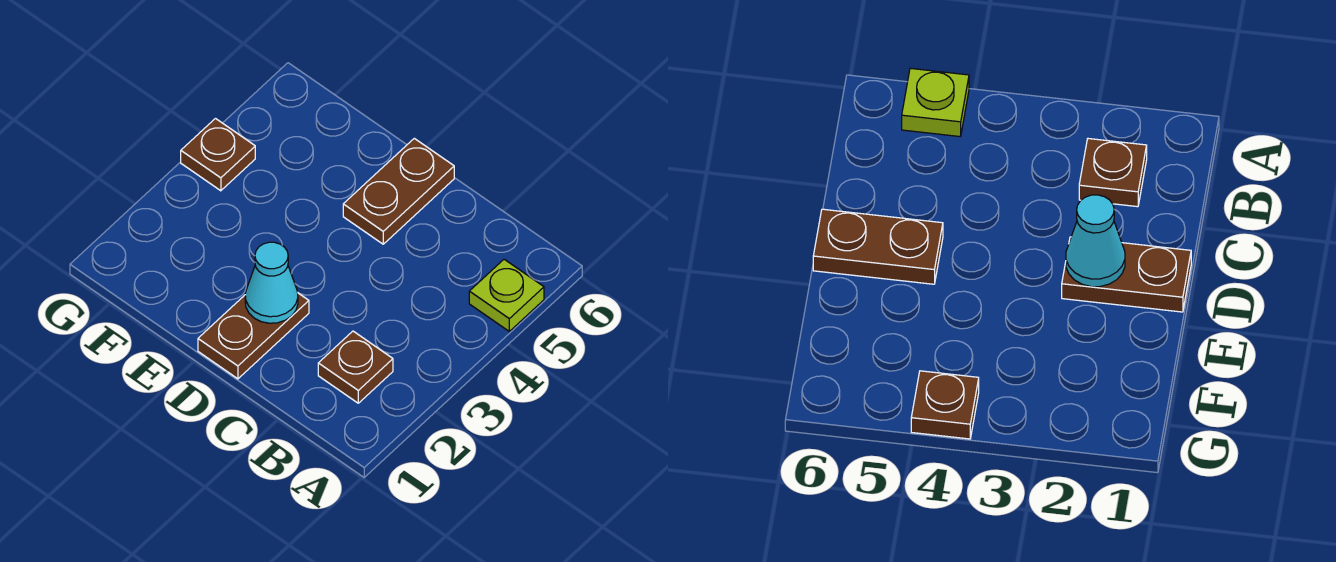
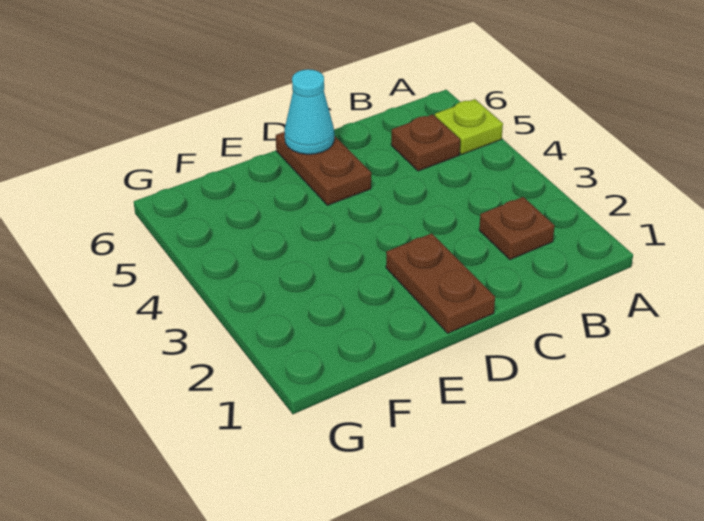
cyan 1x1 cone [245,242,298,323] -> cyan 1x1 cone moved to [284,69,334,154]
brown 1x1 plate [181,119,255,191] -> brown 1x1 plate moved to [391,114,460,171]

